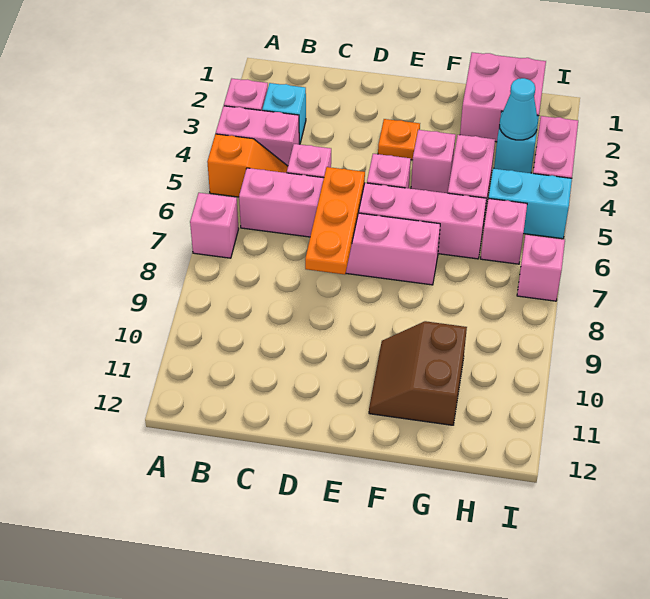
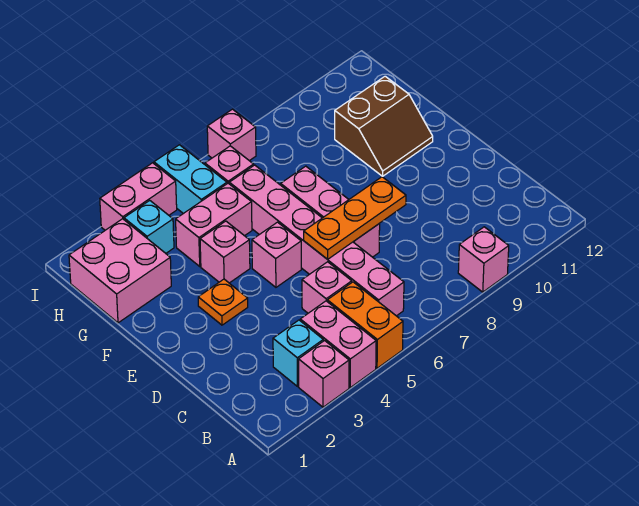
orange 1x2 slope [207,134,288,197] -> orange 1x2 brick [327,282,403,368]
pink 1x1 brick [190,193,239,258] -> pink 1x1 brick moved to [458,227,509,292]
cyan 1x1 cone [500,78,538,140] -> none

